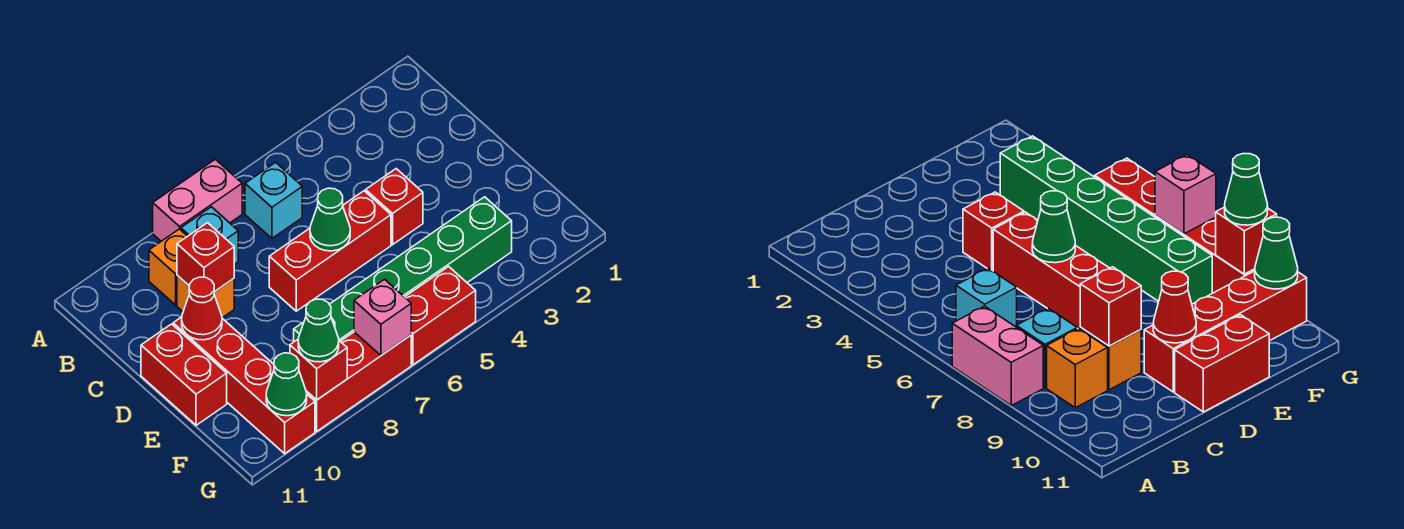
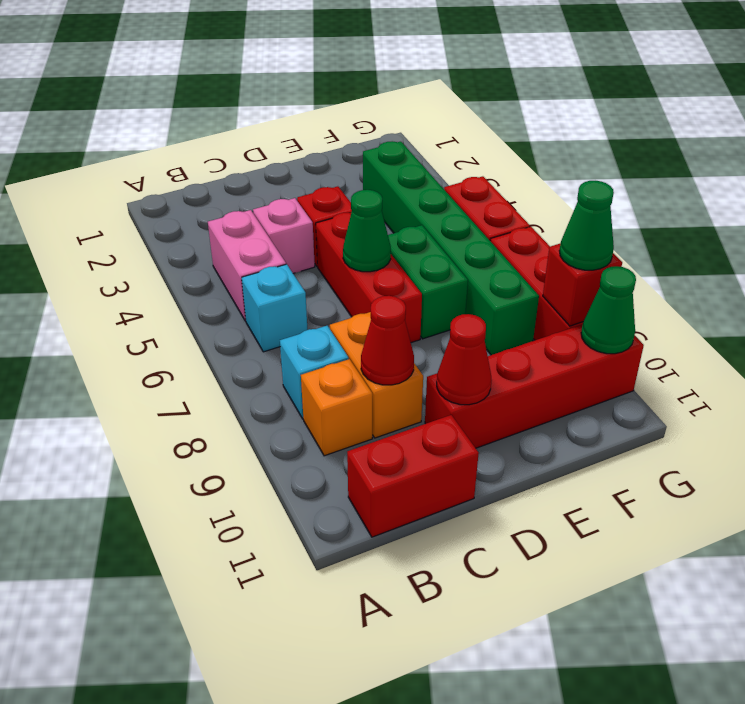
pink 1x2 brick [153,159,242,241] -> pink 1x2 brick moved to [208,210,286,321]
orange 1x1 brick [177,276,234,318] -> orange 1x2 brick [330,312,423,438]
red 1x1 brick [177,223,234,292] -> red 1x1 cone [361,296,414,385]
red 1x2 brick [141,324,227,425] -> red 1x2 brick moved to [347,415,479,537]
none -> green 1x2 brick [388,225,468,339]
pink 1x1 brick [354,279,411,355] -> pink 1x1 brick moved to [253,198,315,274]

